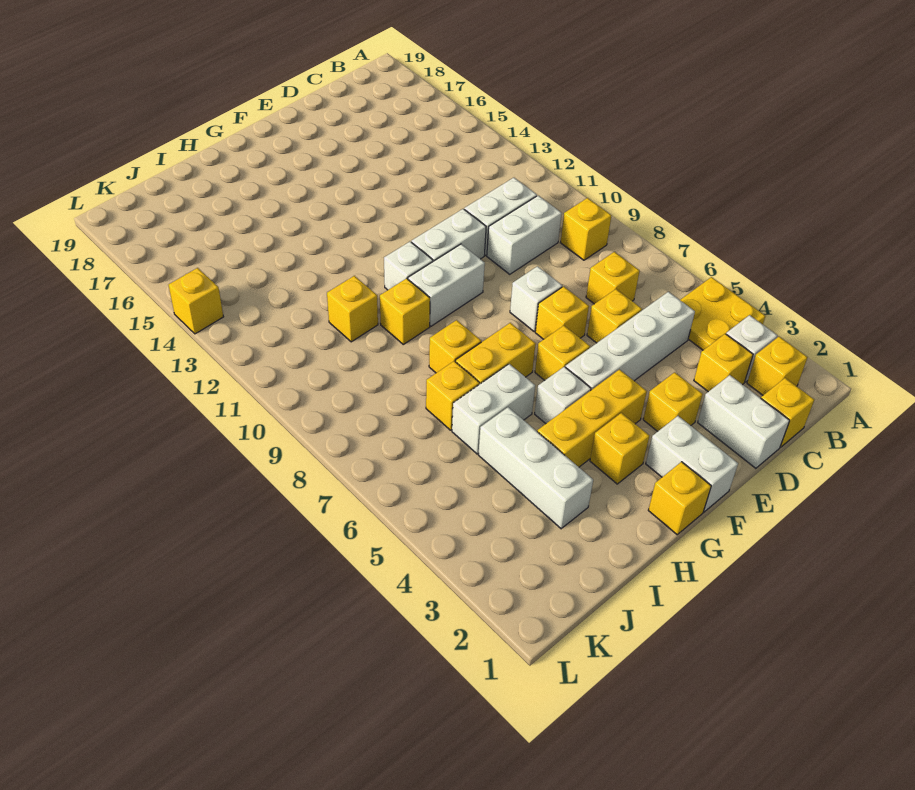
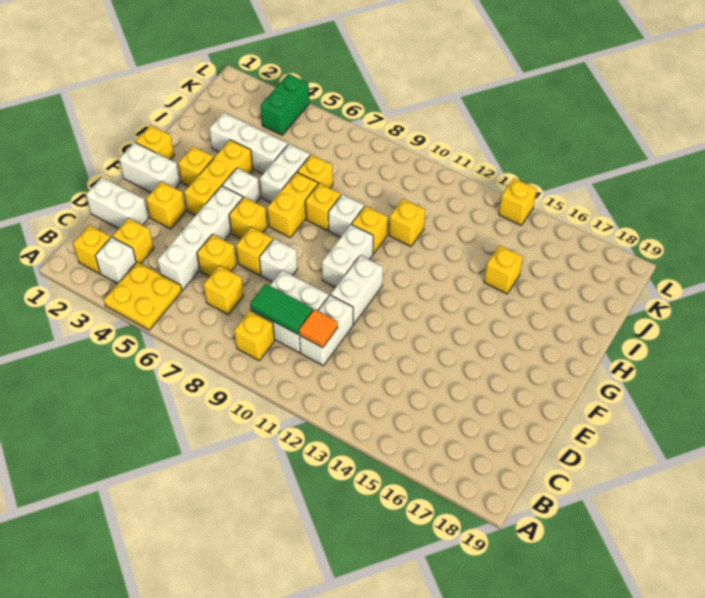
yellow 1x1 brick [761,378,814,447] -> yellow 1x1 brick moved to [484,245,523,294]
none -> green 1x2 tile [250,284,313,334]
white 1x2 brick [487,196,562,274] -> white 2x2 brick [251,270,329,353]
none -> orange 1x1 tile [299,309,338,348]
white 1x1 brick [384,242,433,290] -> white 1x1 brick moved to [328,194,364,237]
none -> green 1x2 brick [260,74,309,135]

